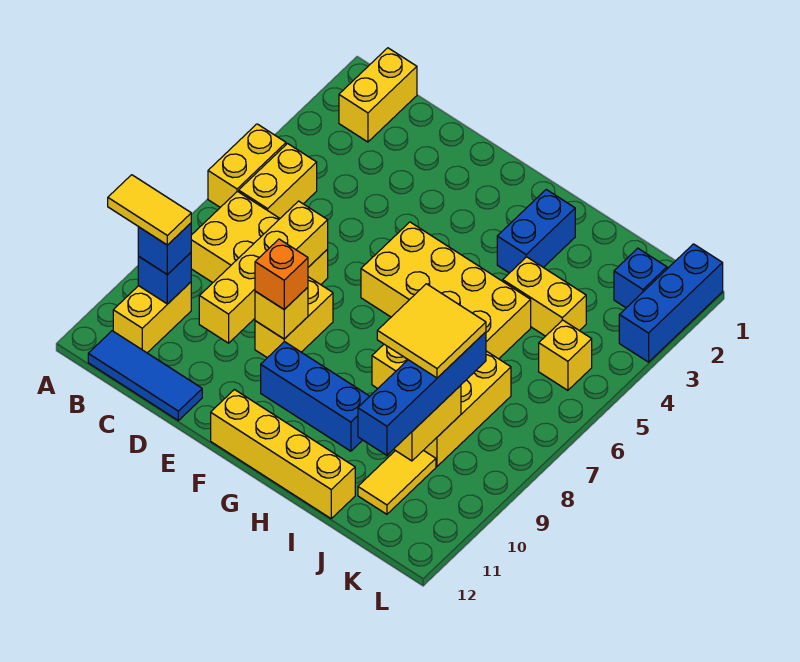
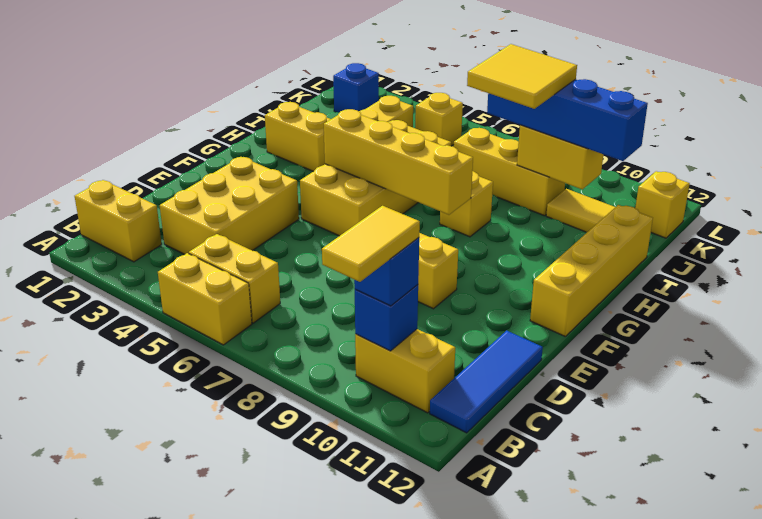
yellow 2x3 brick [191,191,328,285] -> yellow 2x3 brick moved to [160,157,299,254]
yellow 1x4 brick [199,201,328,343] -> yellow 1x4 brick moved to [324,109,473,215]
yellow 1x1 brick [255,287,308,339] -> yellow 1x1 brick moved to [635,171,690,238]
orange 1x1 brick [255,239,308,309] -> none
blue 1x3 brick [261,342,370,451] -> none
blue 1x2 brick [497,190,575,273] -> yellow 1x2 brick [265,102,331,172]
blue 1x3 brick [619,244,723,362] -> none

